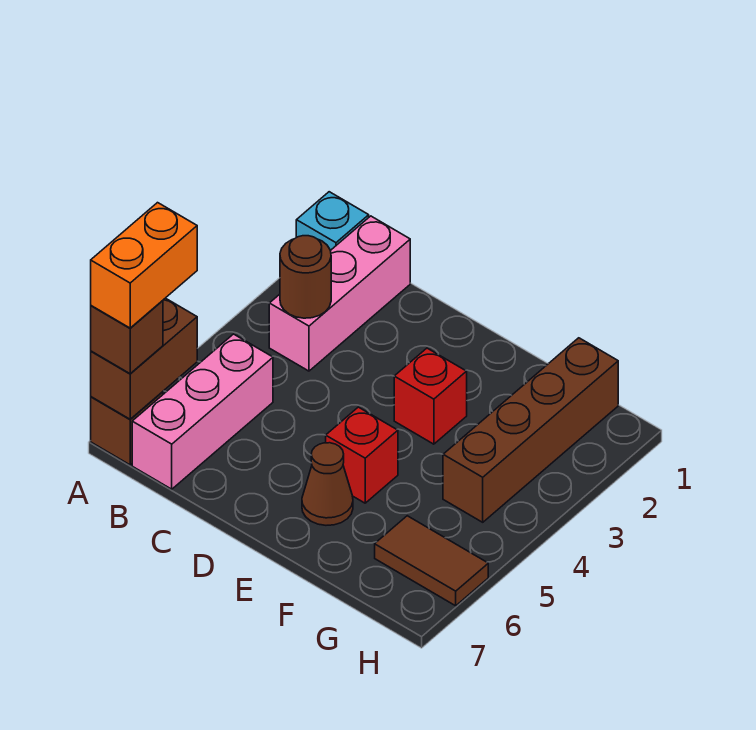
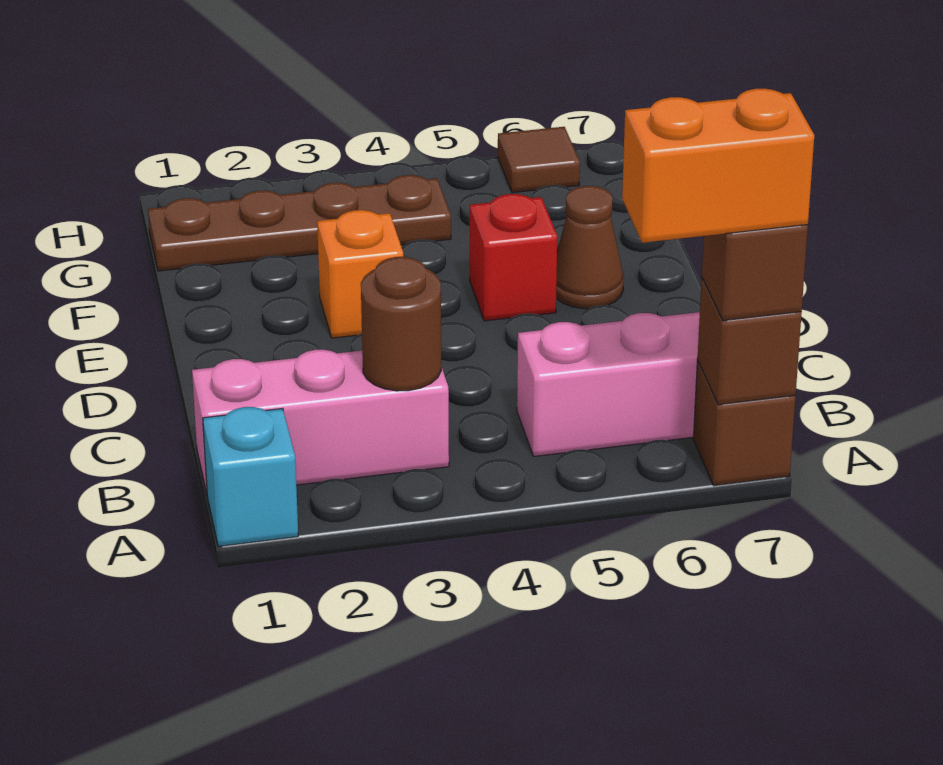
brown 1x2 brick [91,298,197,419] -> brown 1x1 brick [697,279,802,405]
red 1x1 brick [394,348,467,444] -> orange 1x1 brick [317,210,403,338]
brown 1x4 brick [443,338,618,522] -> brown 1x4 plate [148,175,451,271]
brown 1x2 tile [375,516,488,606] -> brown 1x1 tile [498,127,580,193]

